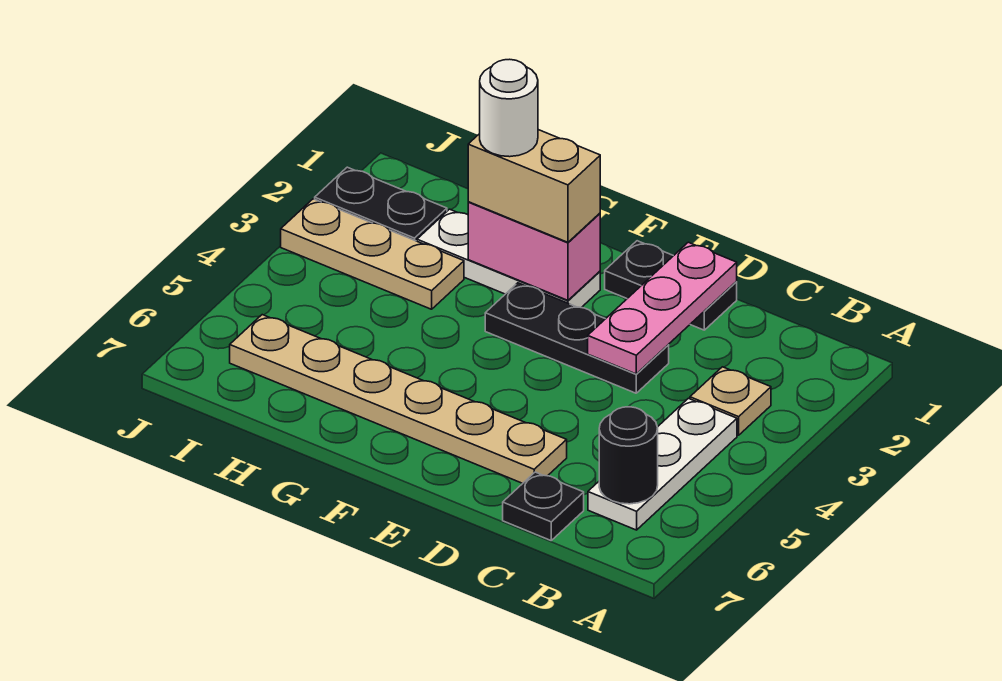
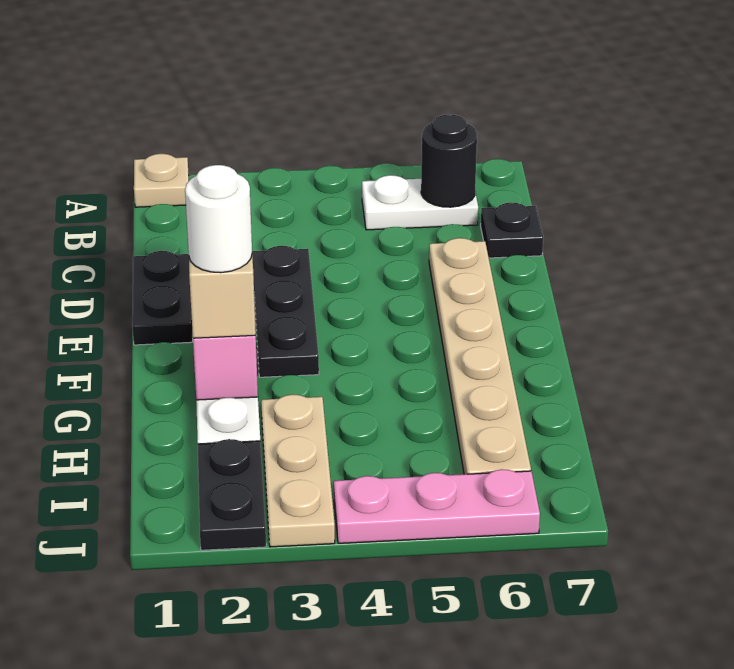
tan 1x1 plate [690,367,771,435] -> tan 1x1 plate moved to [134,154,189,207]
white 1x3 plate [588,398,737,530] -> white 1x2 plate [362,175,478,230]
pink 1x3 plate [588,242,737,374] -> pink 1x3 plate moved to [334,469,540,543]

